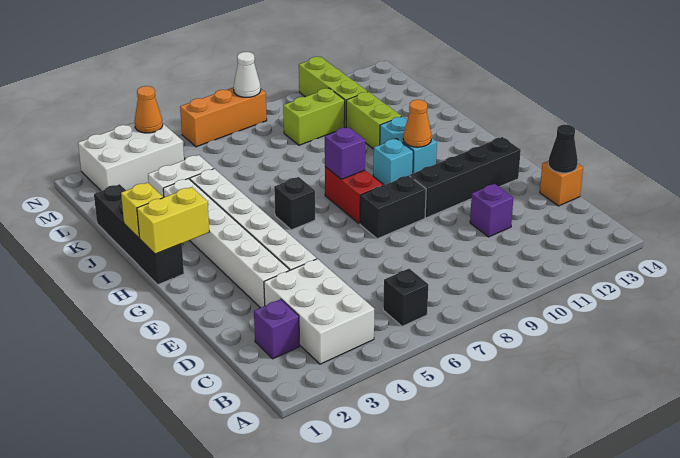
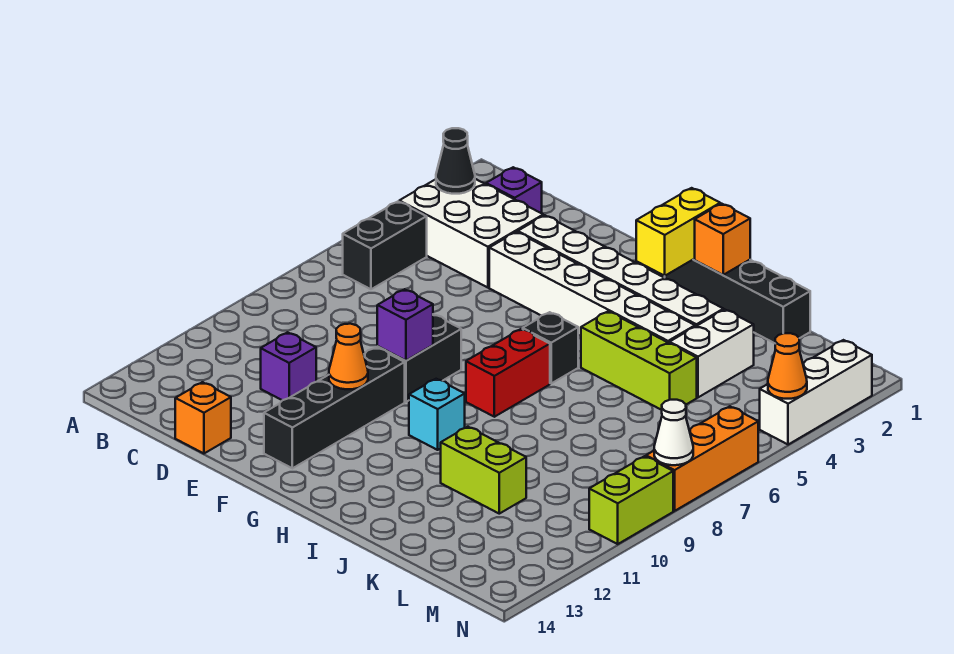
black 1x1 brick [383,269,428,326] -> black 1x2 brick [343,202,427,289]
black 1x1 cone [548,124,578,173] -> black 1x1 cone moved to [436,128,475,194]
red 1x2 brick [325,167,383,224] -> red 1x2 brick turned to [466,329,550,417]
purple 1x1 brick [325,127,365,179] -> purple 1x1 brick moved to [377,289,433,361]
cyan 1x2 brick [380,117,437,173] -> none
orange 1x1 cone [403,100,431,147] -> orange 1x1 cone moved to [329,324,368,389]
yellow 1x1 brick [121,183,163,238] -> orange 1x1 brick [695,204,750,275]
lime 1x2 brick [283,88,345,145] -> lime 1x2 brick moved to [589,456,673,544]
lime 1x3 brick [299,57,368,128] -> lime 1x3 brick moved to [581,311,697,410]
white 2x3 brick [78,122,184,191] -> white 1x3 brick [760,340,872,445]

